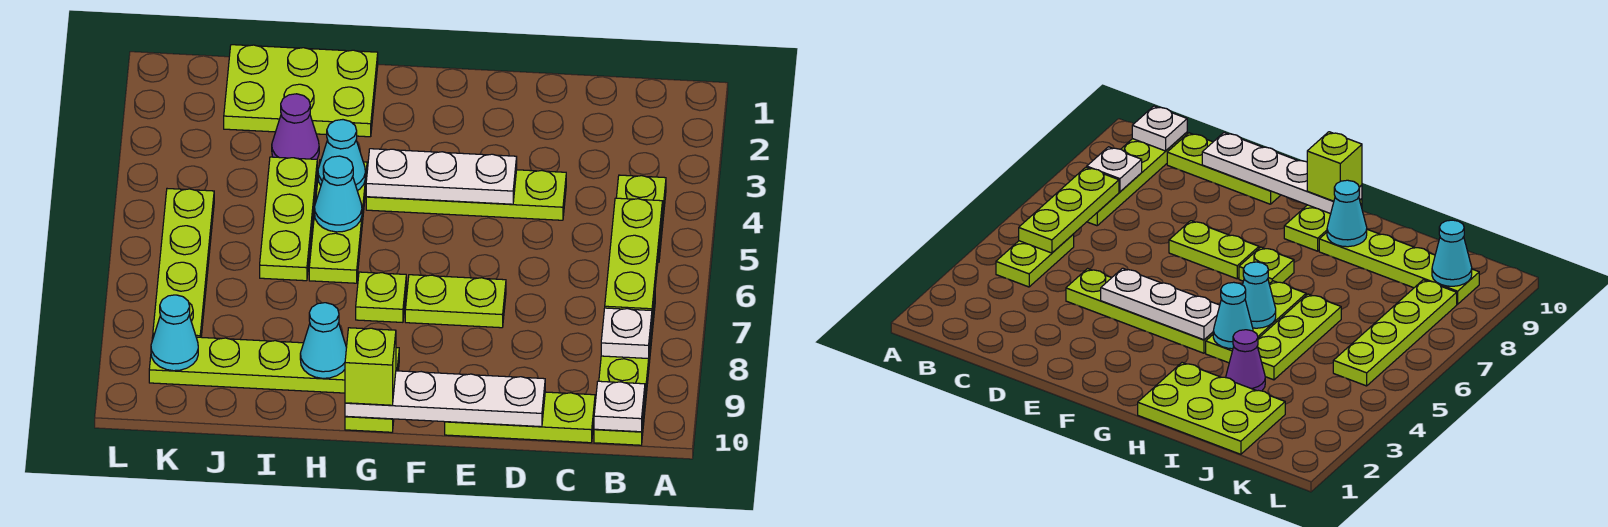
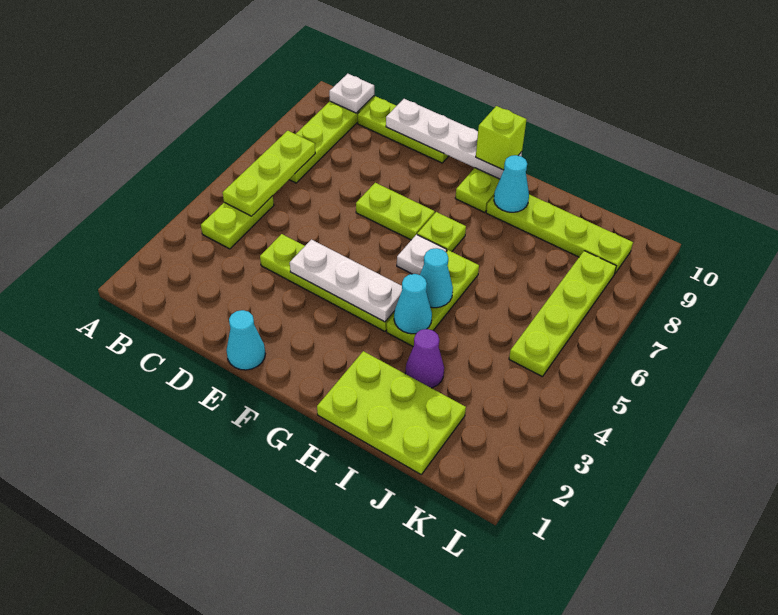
white 1x1 plate [601,308,652,359] -> white 1x1 plate moved to [397,235,447,275]
lime 1x3 plate [260,157,317,281] -> none
cyan 1x1 cone [151,295,198,371] -> cyan 1x1 cone moved to [226,310,265,370]

